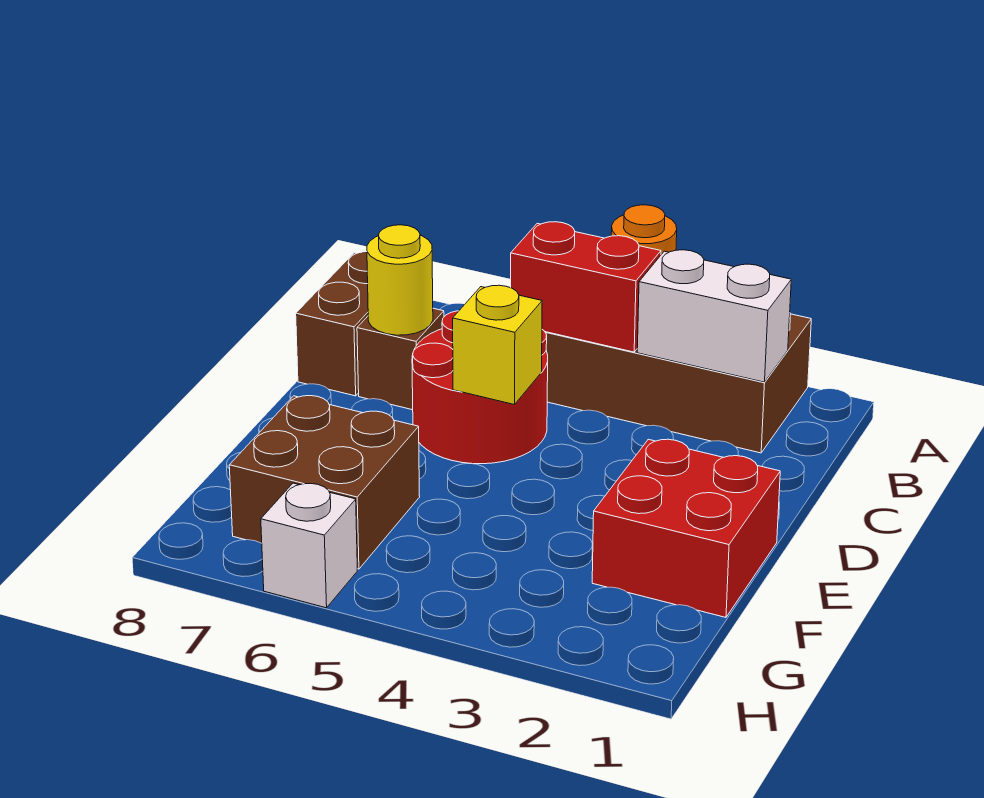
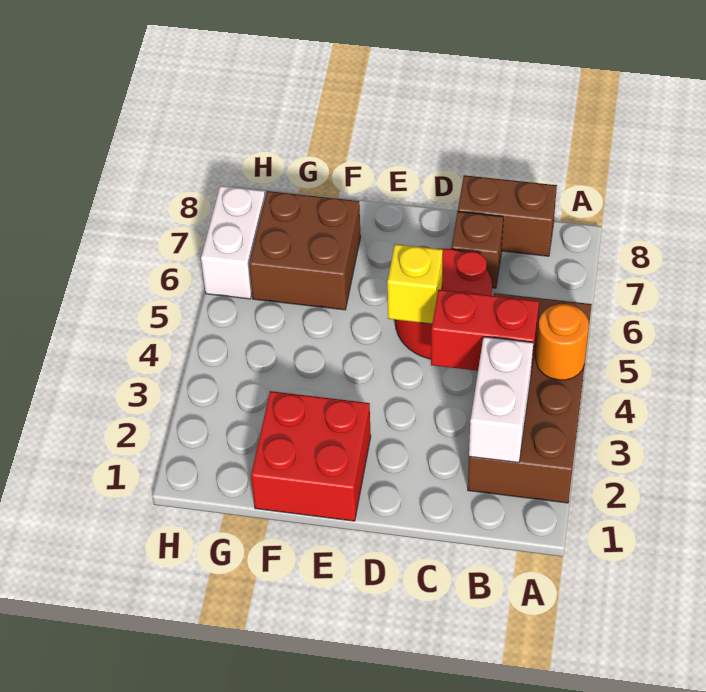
red 1x2 brick [511,222,661,352] -> red 1x2 brick turned to [431,290,539,372]
yellow 1x1 round brick [367,225,433,335] -> none
white 1x1 brick [261,483,357,608] -> white 1x2 brick [201,186,265,299]

